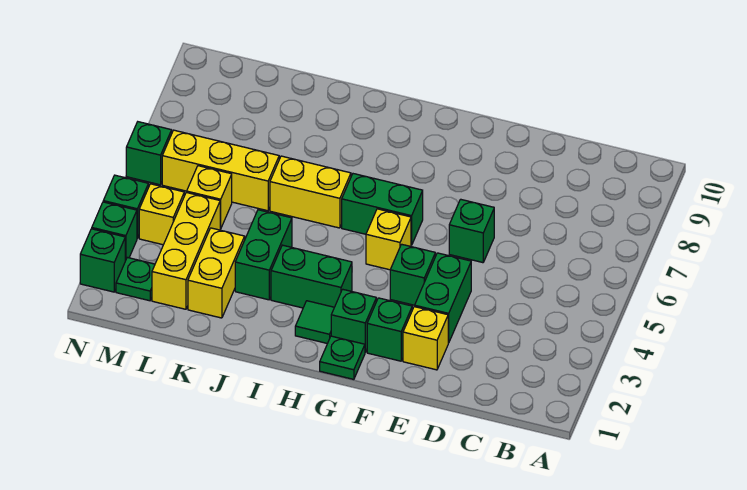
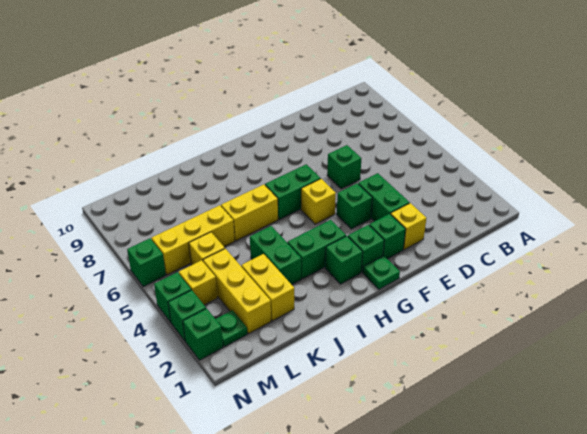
green 1x1 tile [295,301,334,343] -> green 1x1 brick [325,236,363,284]

